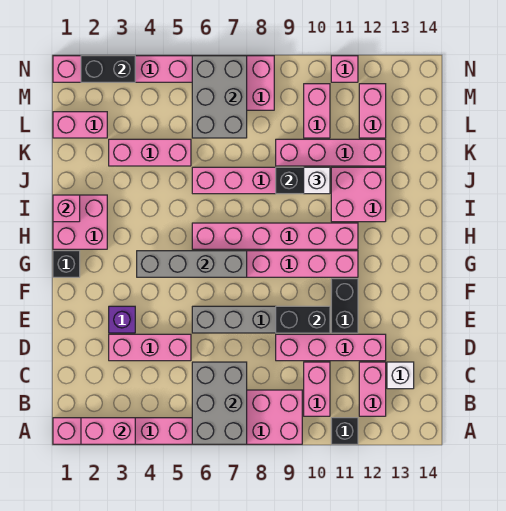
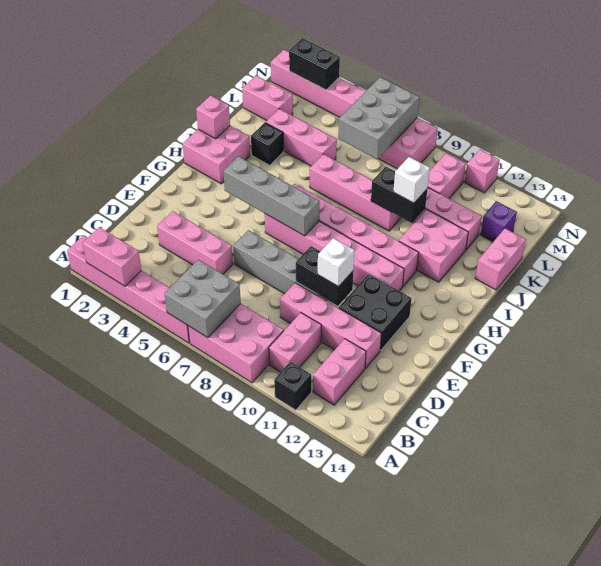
grey 2x3 brick [192,362,247,444] -> grey 2x2 brick [165,260,241,338]
white 1x1 brick [387,362,414,389] -> white 1x1 brick moved to [318,238,355,287]
purple 1x1 brick [109,306,135,333] -> purple 1x1 brick moved to [481,201,517,242]
black 1x2 brick [331,279,358,333] -> black 2x2 brick [339,274,412,350]
black 1x1 brick [53,251,80,277] -> black 1x1 brick moved to [251,123,283,165]
pink 1x2 brick [359,84,386,138] -> pink 1x2 brick moved to [475,229,526,290]

